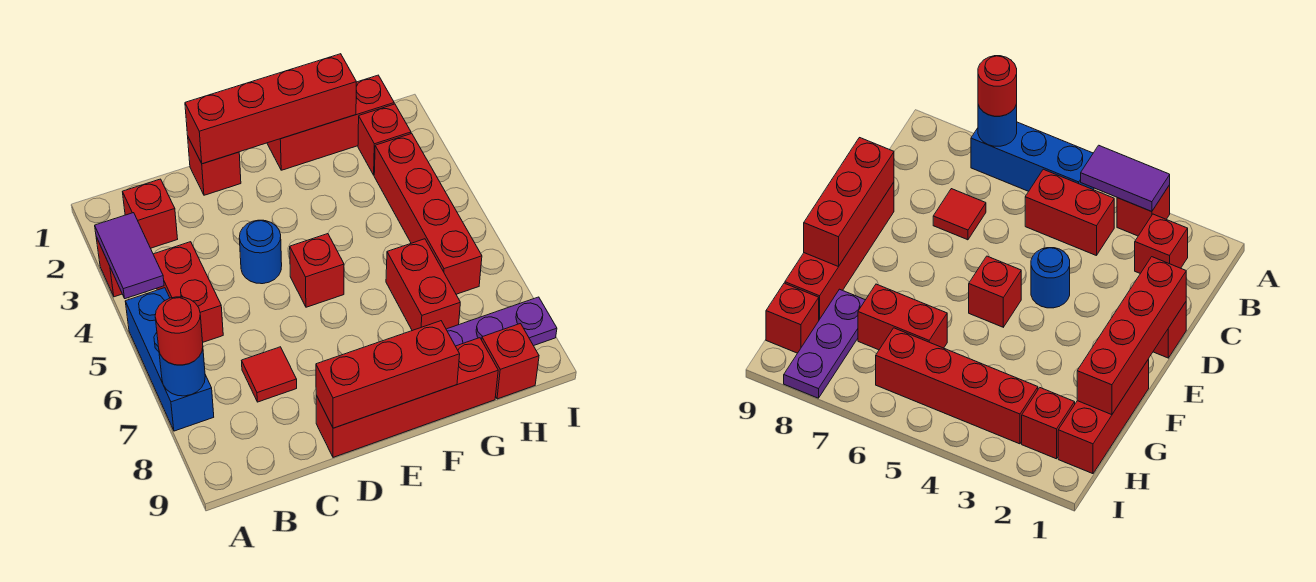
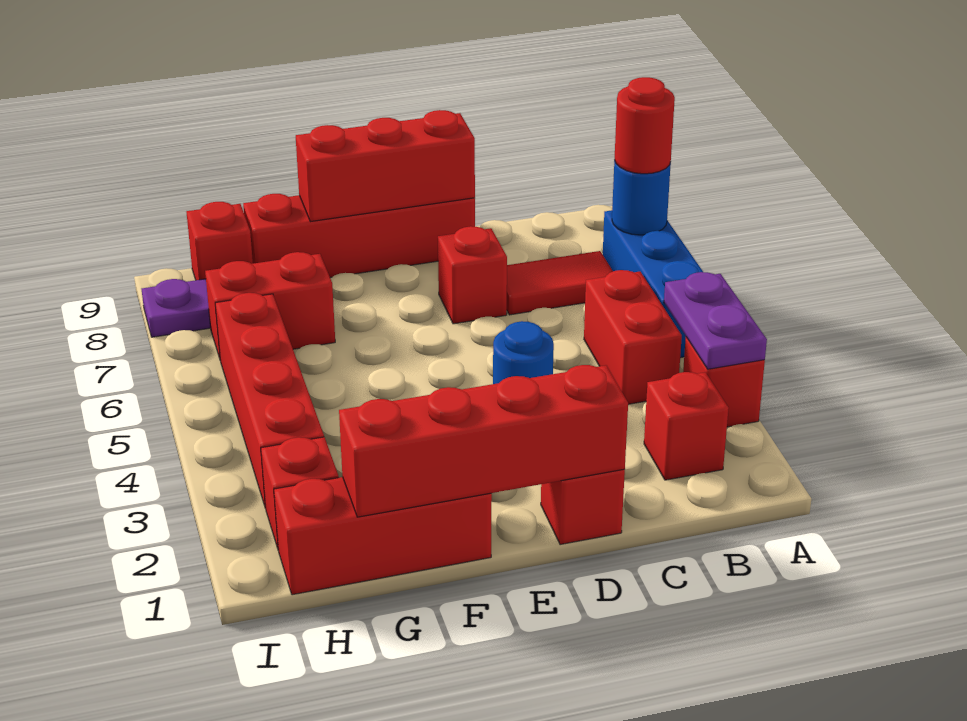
purple 1x2 tile [95,213,164,299] -> purple 1x2 plate [664,272,767,369]
red 1x1 tile [242,347,297,402] -> red 1x2 tile [507,251,613,315]
red 1x1 brick [290,234,344,307] -> red 1x1 brick moved to [438,226,507,324]
red 1x2 brick [386,239,460,331] -> red 1x2 brick turned to [205,252,335,361]

